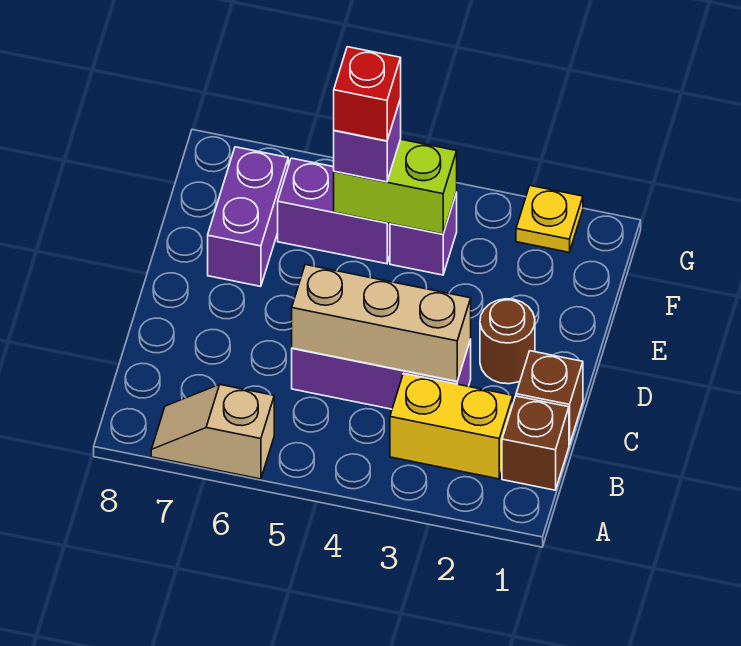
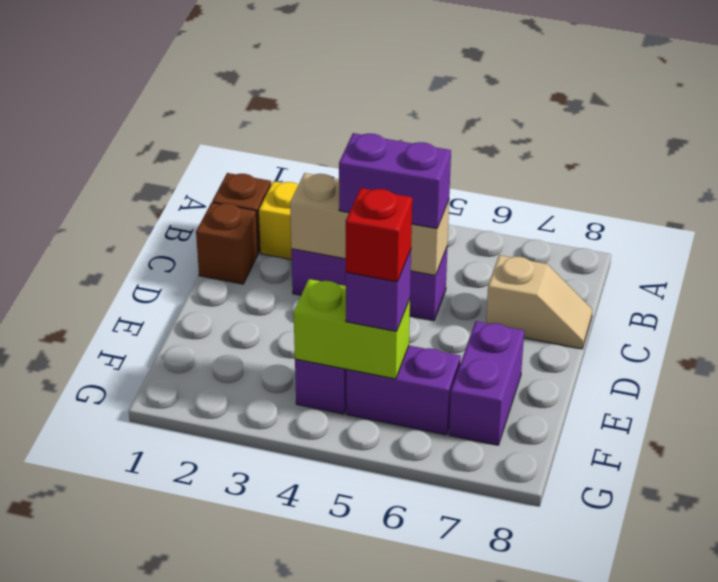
tan 1x2 slope [151,385,274,479] -> tan 1x2 slope moved to [486,255,592,349]
none -> purple 1x2 brick [339,133,451,228]
brown 1x1 round brick [480,299,535,384] -> none
yellow 1x1 plate [516,186,583,252] -> none

